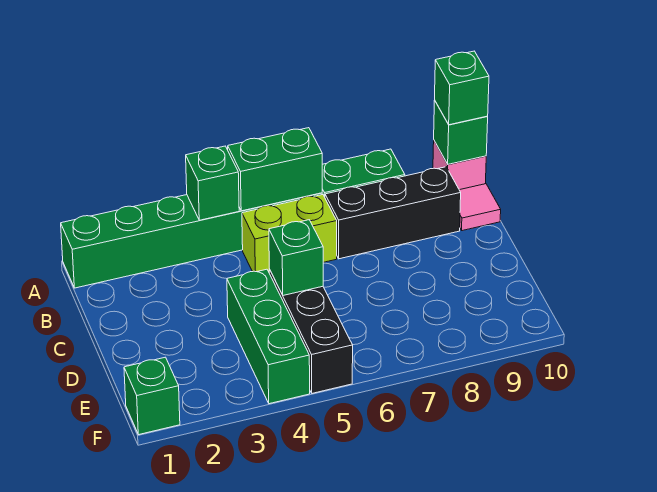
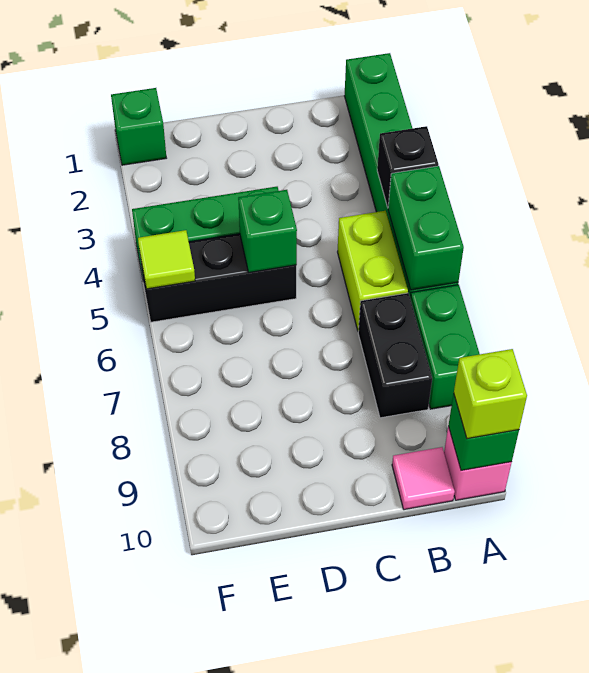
green 1x1 brick [186,146,239,220] -> black 1x1 brick [377,126,439,208]
green 1x1 brick [435,51,489,125] -> lime 1x1 brick [454,349,527,439]
black 1x3 brick [325,167,461,259] -> black 1x2 brick [358,293,432,418]
none -> lime 1x1 tile [138,230,195,289]

